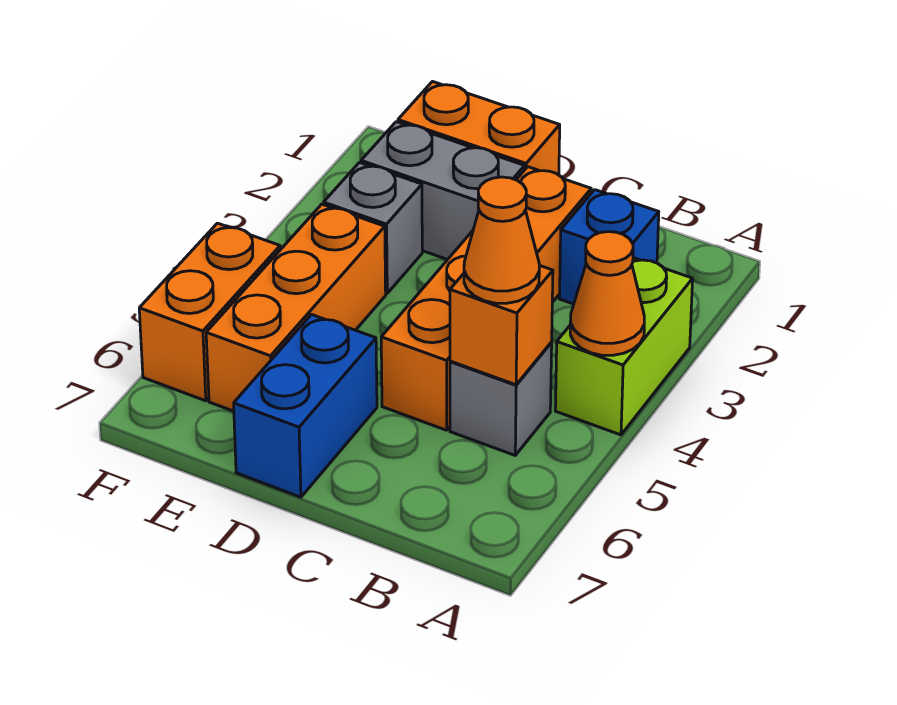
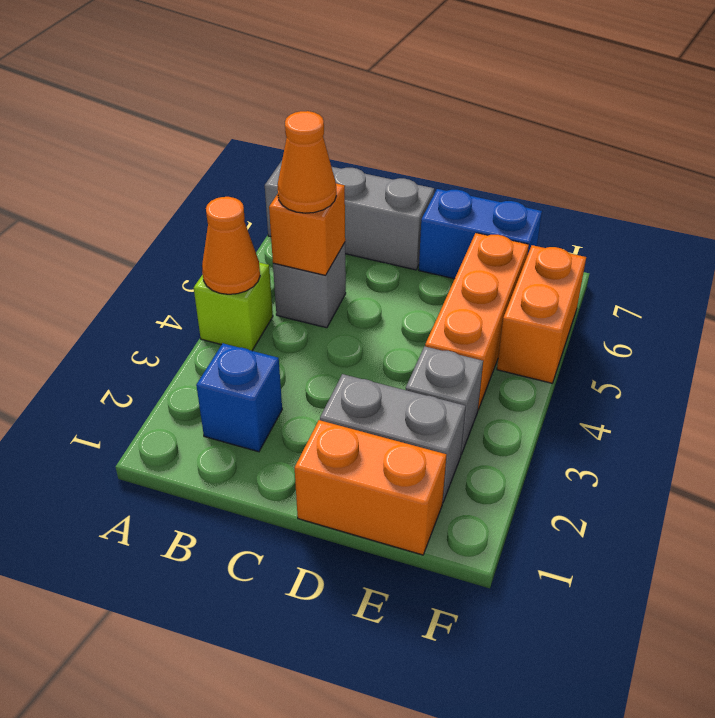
lime 1x2 brick [555,258,693,435] -> lime 1x1 brick [194,263,273,351]
none -> grey 1x3 brick [265,161,434,270]
orange 1x4 brick [381,167,591,430] -> none
blue 1x2 brick [234,315,377,497] -> blue 1x2 brick turned to [419,189,542,279]

